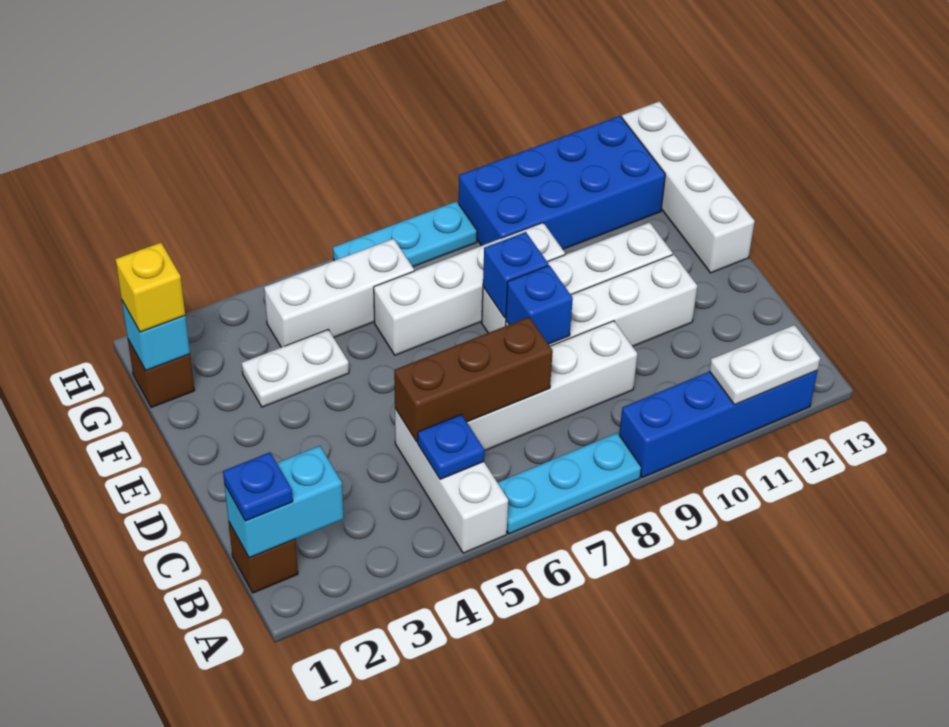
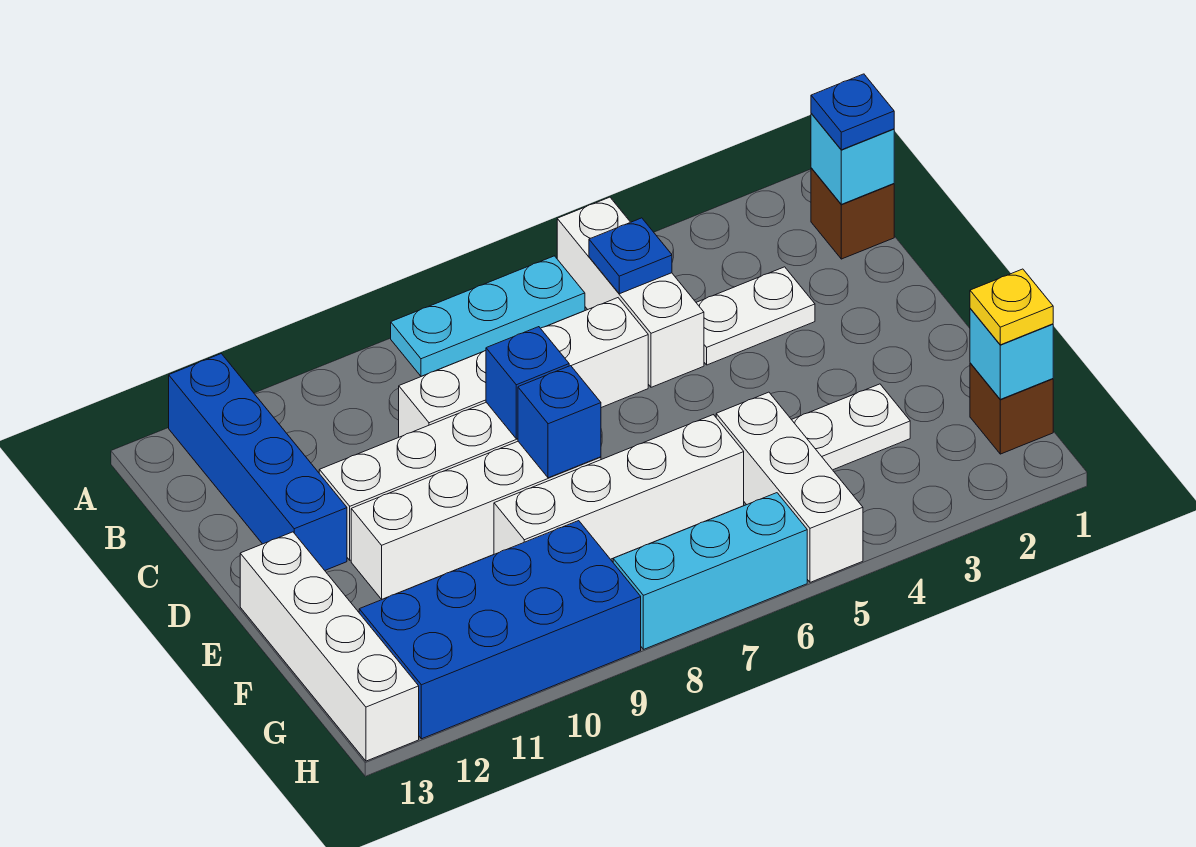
blue 1x4 brick [619,371,818,478] -> blue 1x4 brick turned to [169,354,347,570]
white 1x2 plate [709,325,820,405] -> white 1x2 plate moved to [696,267,815,365]
cyan 1x2 brick [224,446,344,558] -> cyan 1x1 brick [811,114,894,204]
brown 1x3 brick [394,317,553,442] -> none
yellow 1x1 brick [115,243,185,332] -> yellow 1x1 plate [970,269,1053,345]
white 1x3 brick [264,239,414,347] -> white 1x3 brick turned to [716,392,863,582]
cyan 1x3 plate [333,201,477,267] -> cyan 1x3 brick [613,493,807,649]

